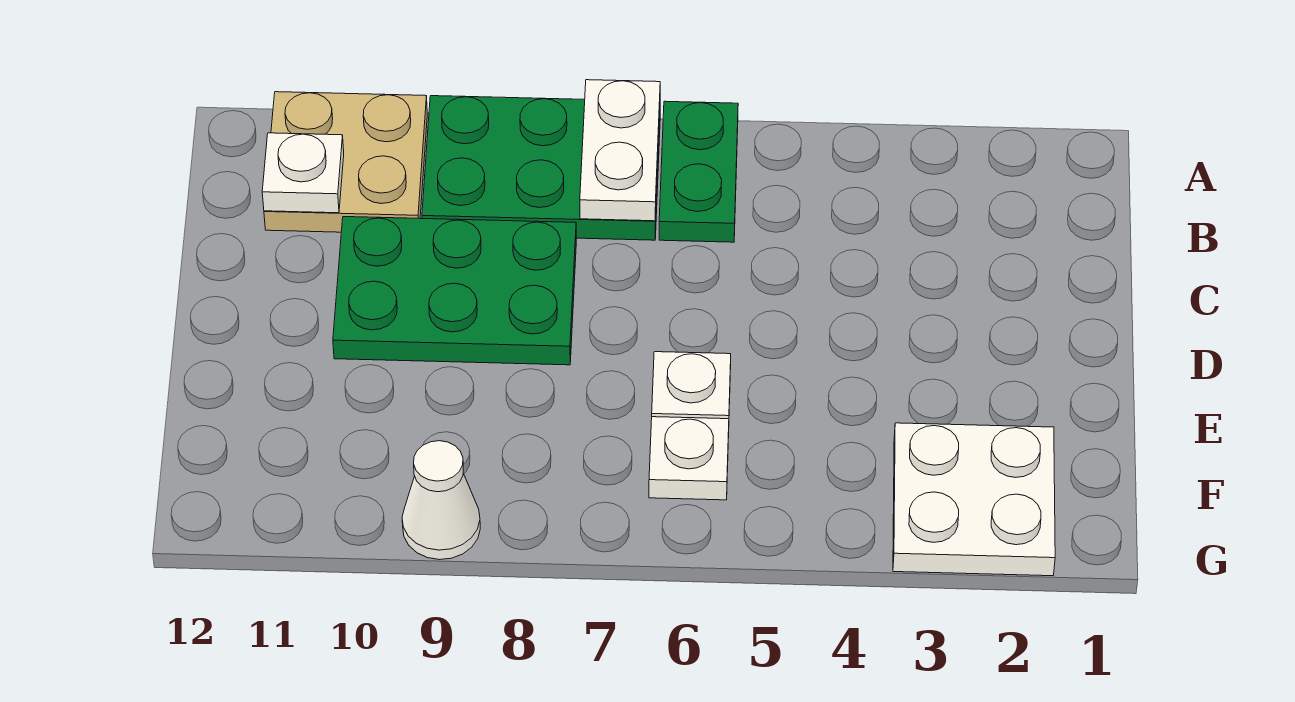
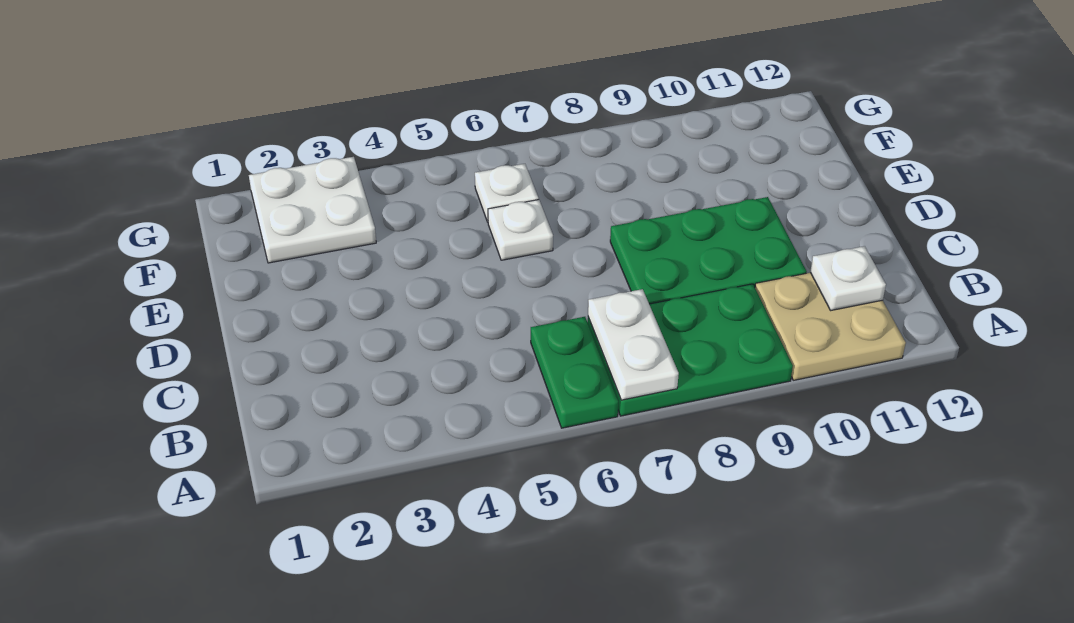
white 1x1 cone [402,441,480,560] -> none

